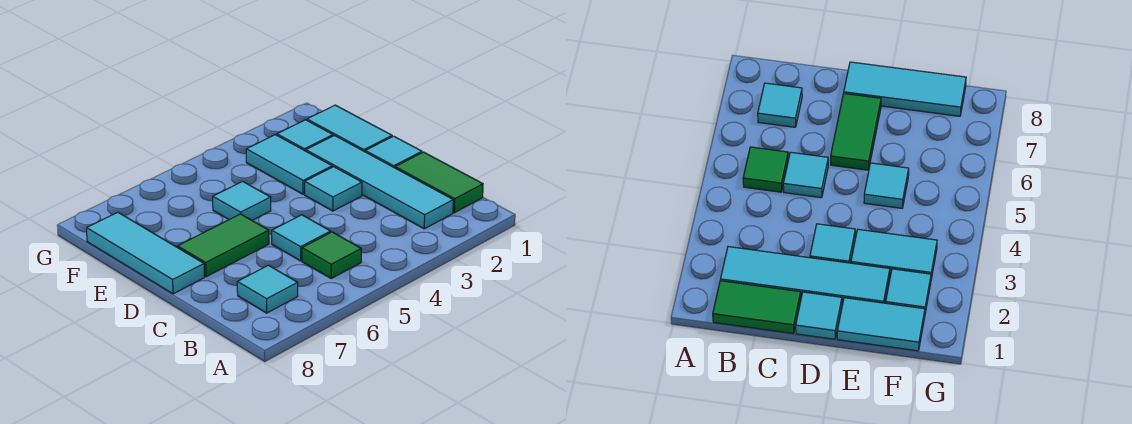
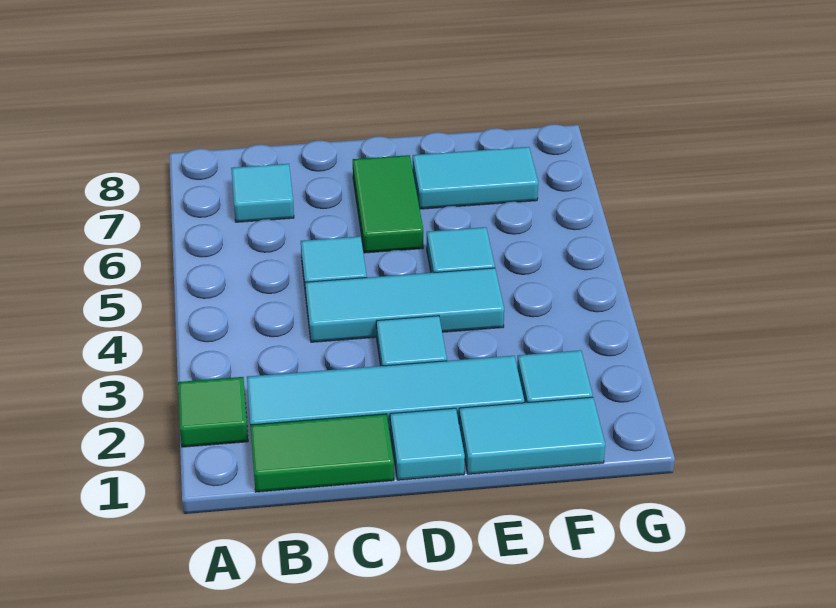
green 1x1 tile [302,232,361,278] -> green 1x1 tile moved to [178,377,248,447]
cyan 1x3 tile [87,212,204,294] -> cyan 1x3 tile moved to [305,268,504,342]
cyan 1x2 tile [246,135,332,194] -> cyan 1x2 tile moved to [413,147,538,209]

